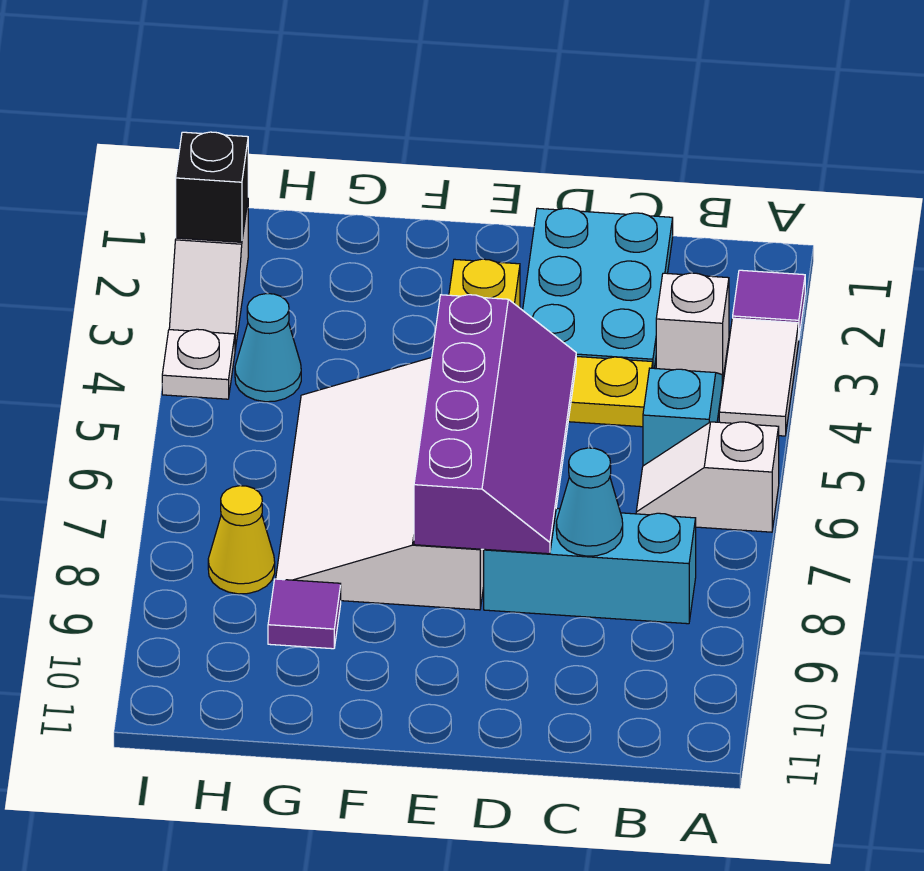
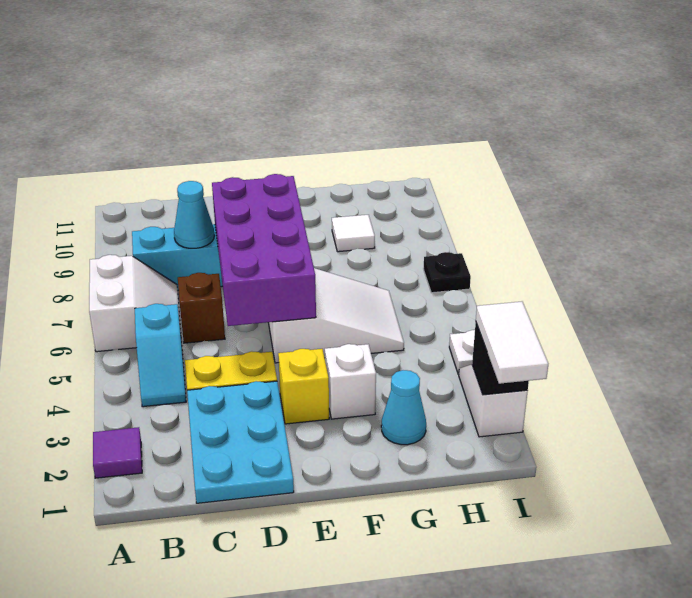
white 1x2 tile [719,318,799,436] -> white 1x2 tile moved to [476,302,548,384]
white 1x2 slope [636,422,779,532] -> white 2x2 slope [89,255,181,352]
white 1x1 brick [656,273,729,383] -> white 1x1 brick moved to [325,344,376,419]
none -> brown 1x1 brick [178,273,225,343]
purple 2x4 slope [414,295,576,554] -> purple 2x4 brick [212,174,316,326]
white 3x4 slope [276,357,484,610] -> white 2x3 slope [268,268,404,363]
purple 1x1 tile [268,579,341,649] -> white 1x1 tile [332,215,375,252]
cyan 1x1 cone [235,294,301,402] -> cyan 1x1 cone moved to [381,370,426,445]
yellow 1x1 cone [208,486,275,594] -> none
none -> black 1x1 plate [423,252,471,293]

